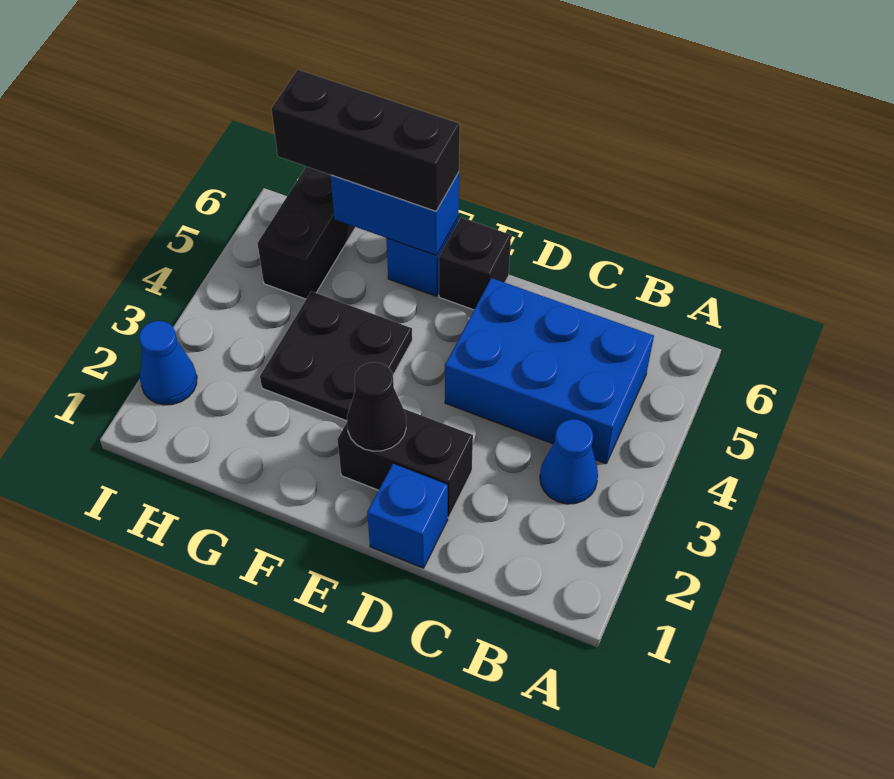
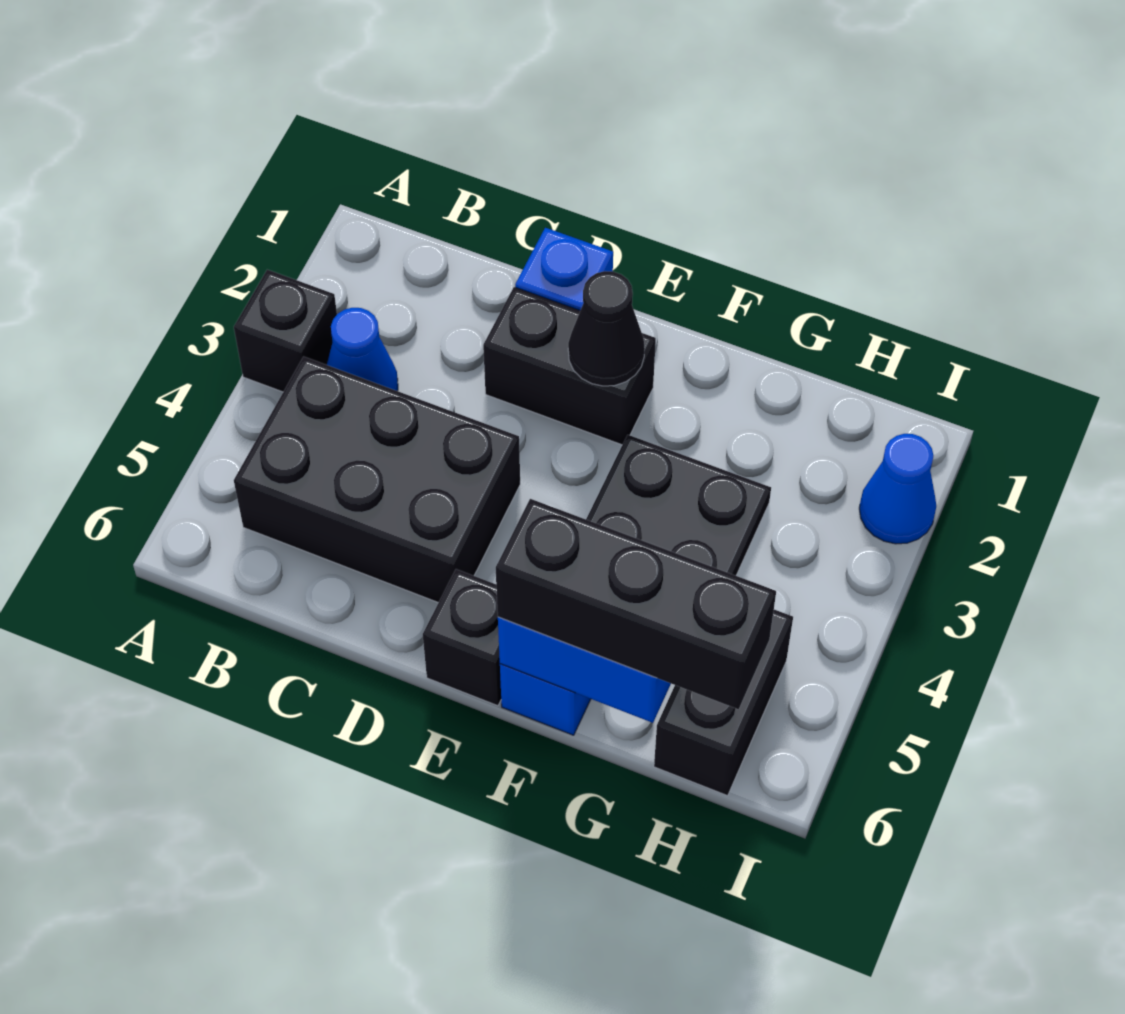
none -> black 1x1 brick [234,270,337,392]
blue 2x3 brick [445,278,654,464] -> black 2x3 brick [234,356,520,603]

